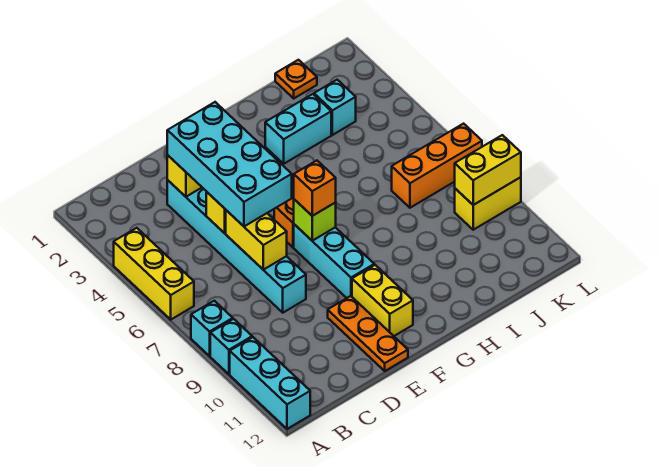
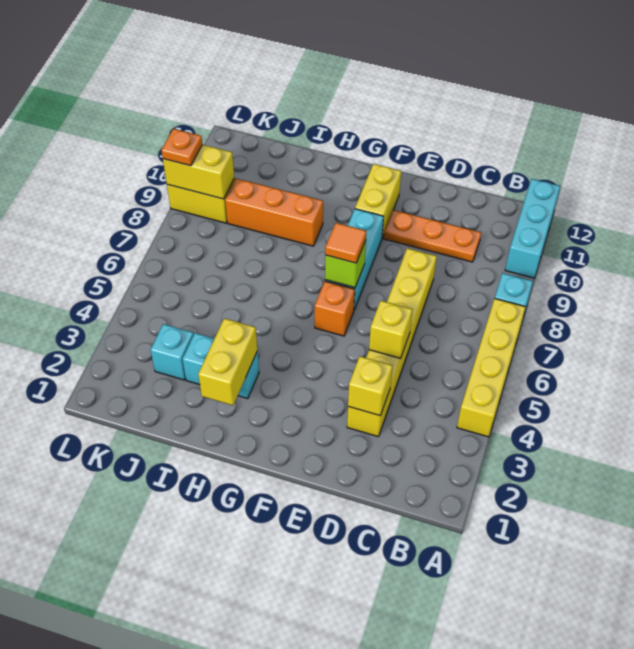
yellow 1x3 brick [114,228,194,320] -> yellow 1x4 brick [457,298,525,437]
cyan 1x1 brick [210,319,252,374] -> none
cyan 1x6 brick [167,180,306,313] -> yellow 1x6 brick [347,248,437,437]
cyan 2x4 brick [167,102,292,226] -> none
yellow 1x2 brick [226,210,287,270] -> yellow 1x2 brick moved to [198,318,257,405]
orange 1x3 plate [328,296,408,371] -> orange 1x3 plate turned to [384,210,481,262]
orange 1x1 brick [294,161,336,216] -> orange 1x1 tile [325,223,366,263]
orange 1x1 plate [275,60,317,98] -> orange 1x1 plate moved to [161,129,202,166]
orange 1x3 brick [392,124,482,208] -> orange 1x3 brick moved to [225,178,323,246]

